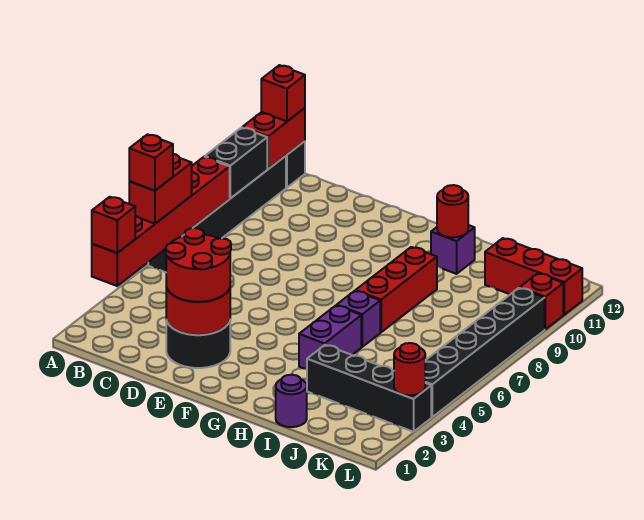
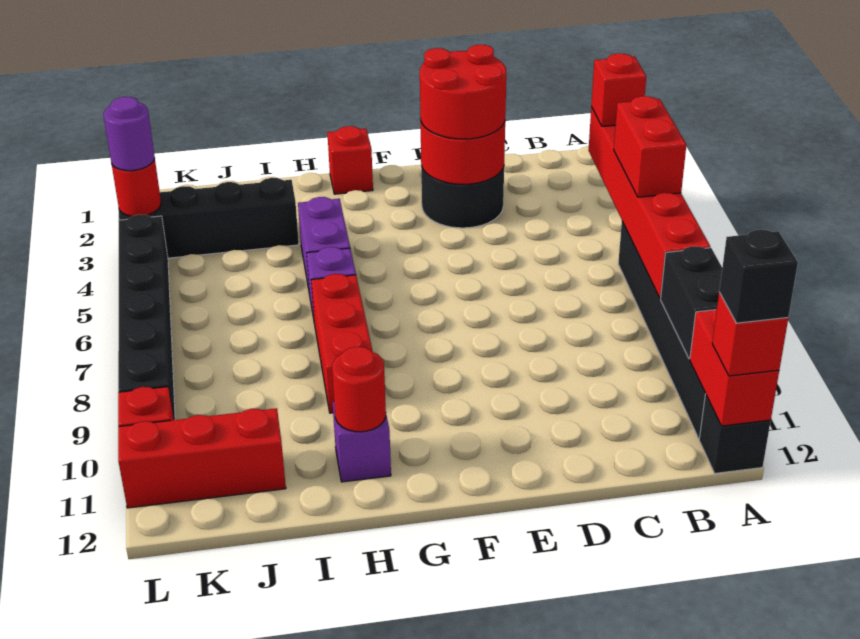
red 1x1 brick [129,134,173,191] -> red 1x1 brick moved to [327,126,373,194]
none -> black 1x1 brick [719,230,798,323]
purple 1x1 round brick [276,375,307,427] -> purple 1x1 round brick moved to [103,97,155,171]

